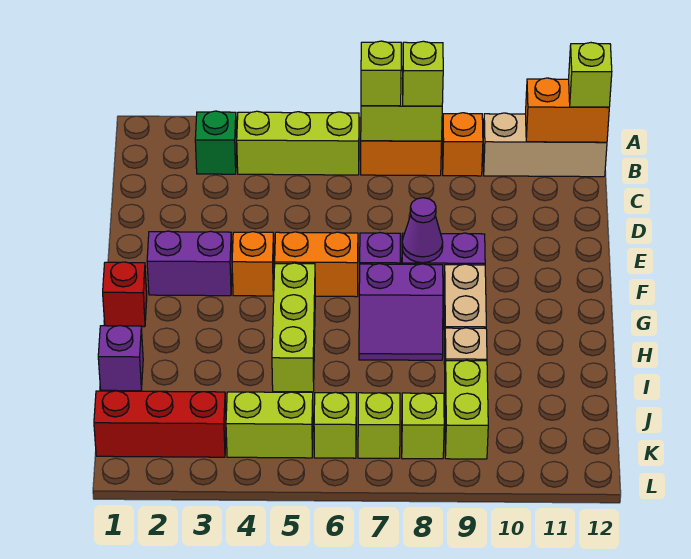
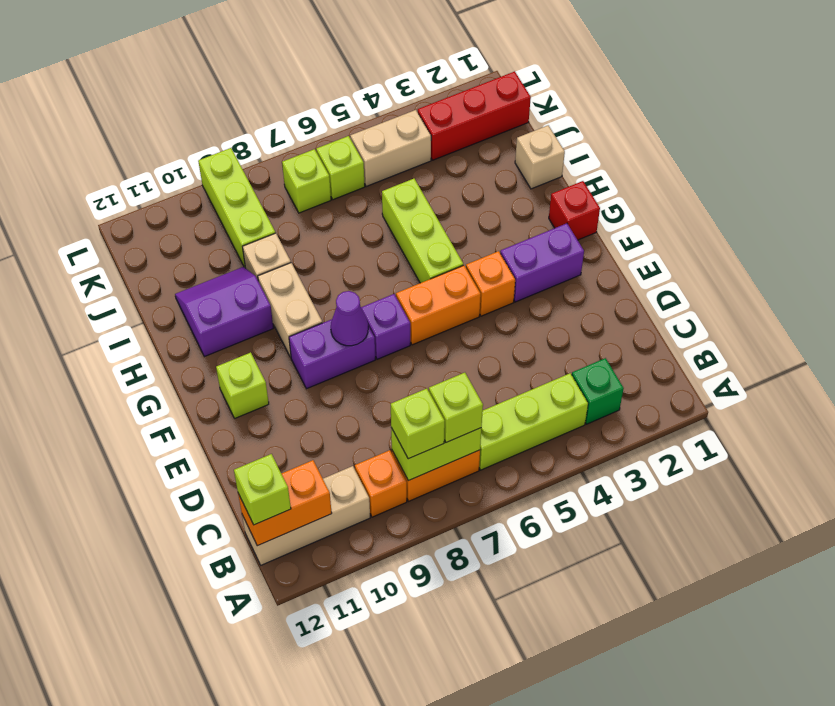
purple 2x2 slope [359,264,443,360] -> purple 2x2 slope moved to [175,267,273,357]
purple 1x1 brick [98,326,143,391] -> tan 1x1 brick [515,125,565,189]
lime 1x2 brick [445,360,488,459] -> lime 1x3 brick [198,148,275,267]
lime 1x2 brick [226,392,313,458] -> tan 1x2 brick [350,110,431,186]
lime 1x1 brick [402,393,444,459] -> lime 1x1 brick moved to [216,352,269,418]

